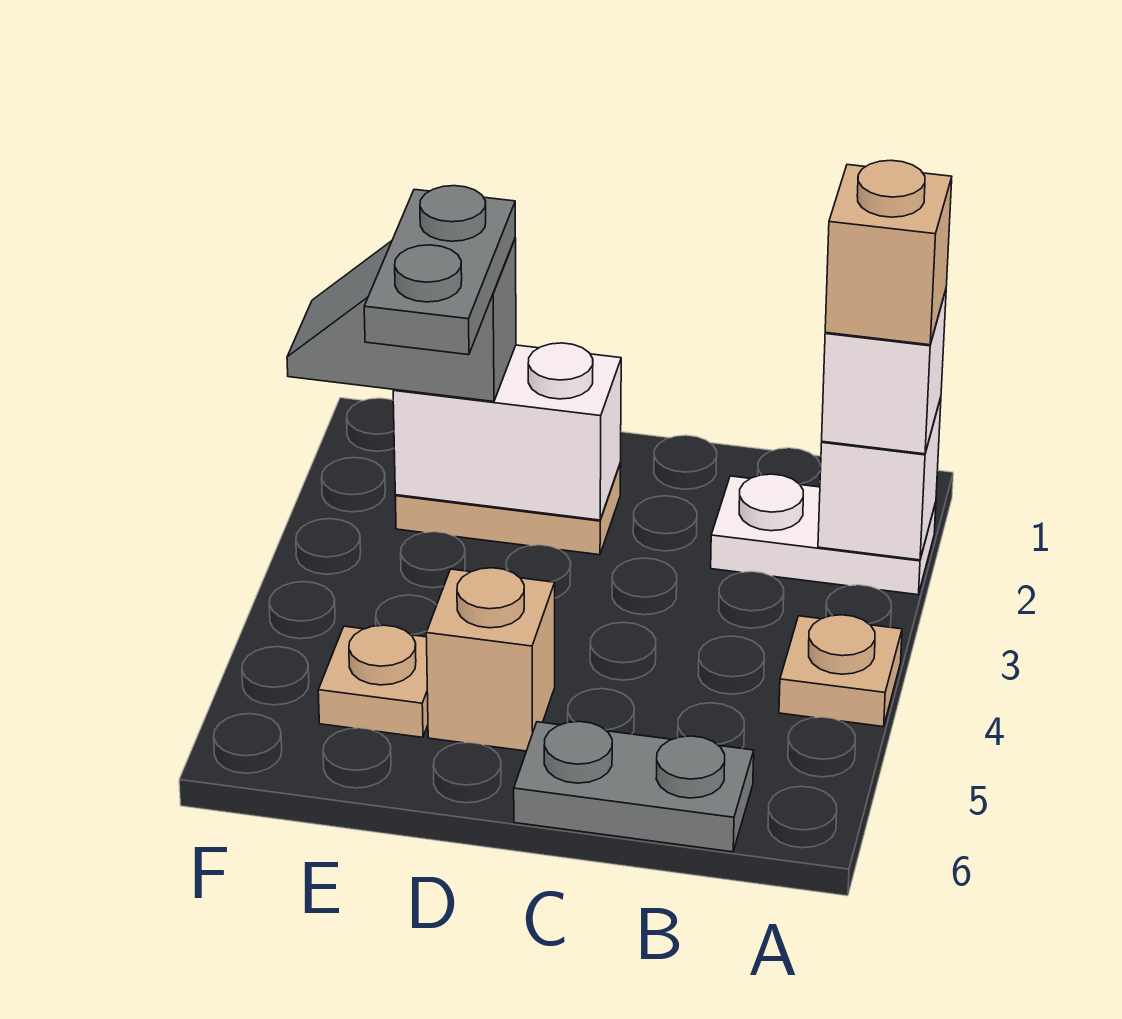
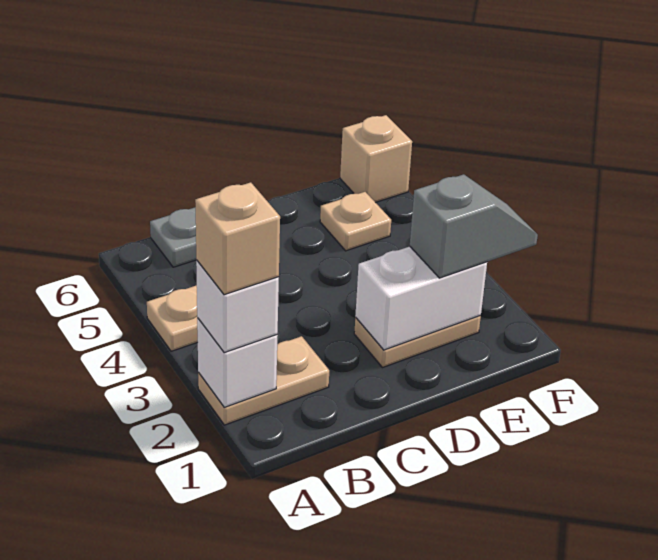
white 1x2 plate [711,474,936,595] -> tan 1x2 plate [198,336,329,425]
tan 1x1 brick [426,568,555,751] -> tan 1x1 brick moved to [340,115,412,203]
grey 1x2 plate [364,186,515,355] -> none

